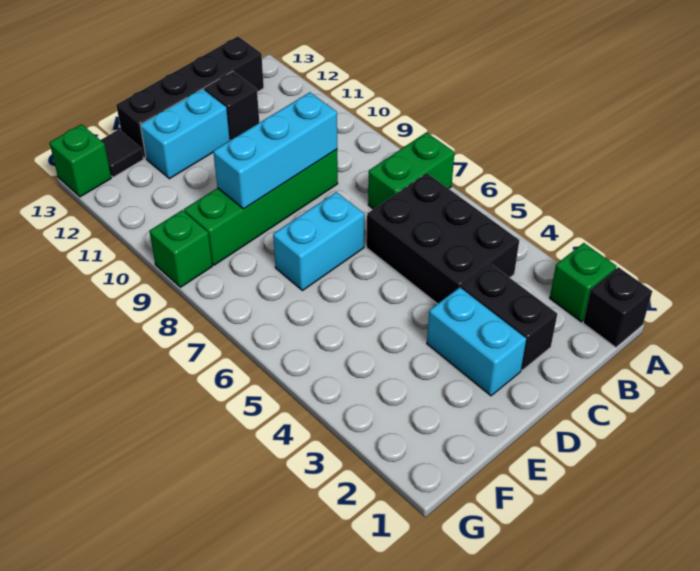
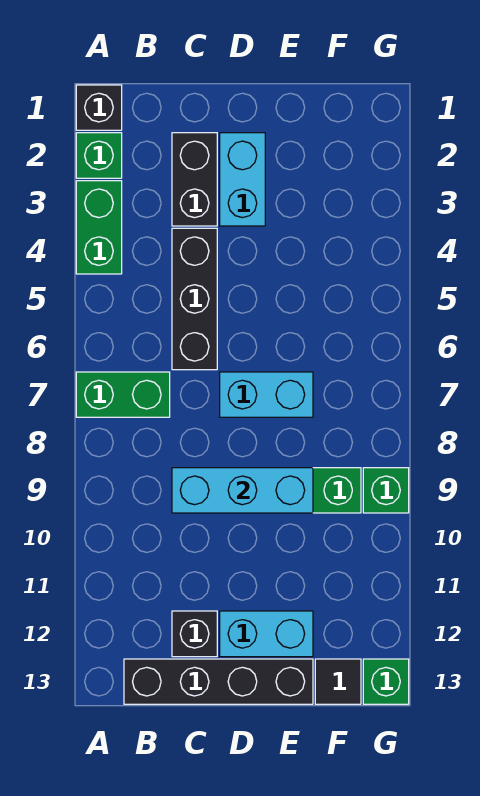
none -> green 1x2 brick [76,181,122,274]
black 2x3 brick [367,173,519,304] -> black 1x3 brick [172,228,217,370]

